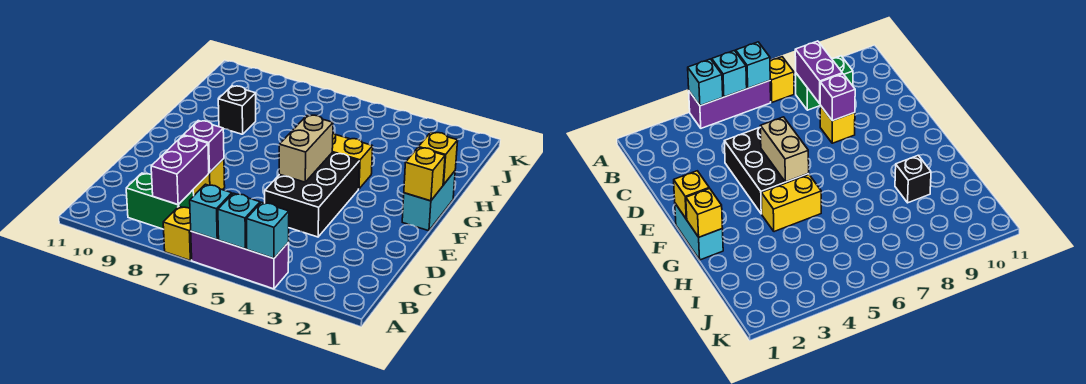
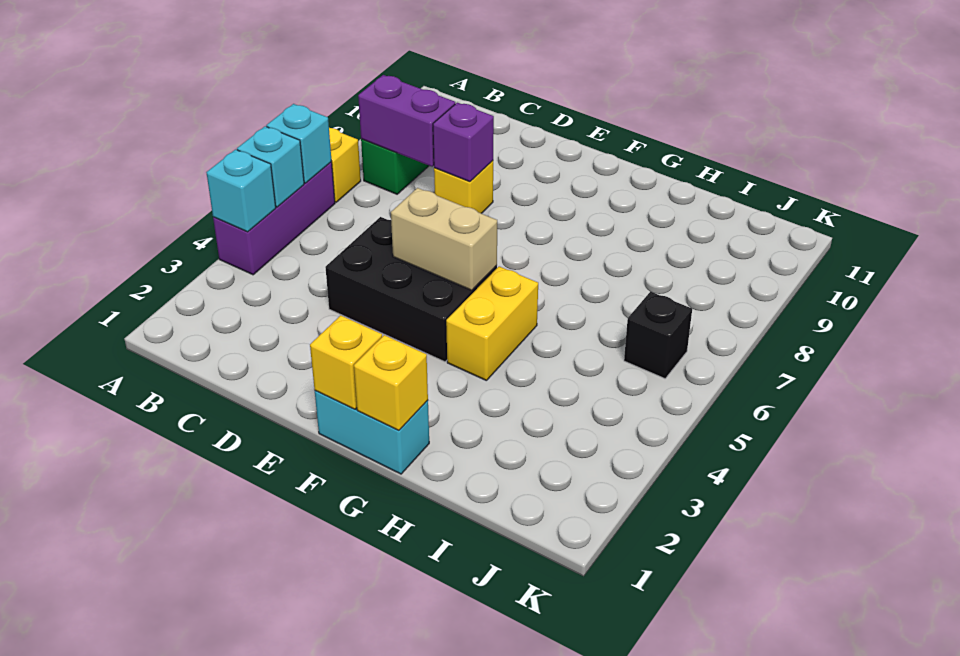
black 1x1 brick [218,86,256,134] -> black 1x1 brick moved to [624,292,692,379]

